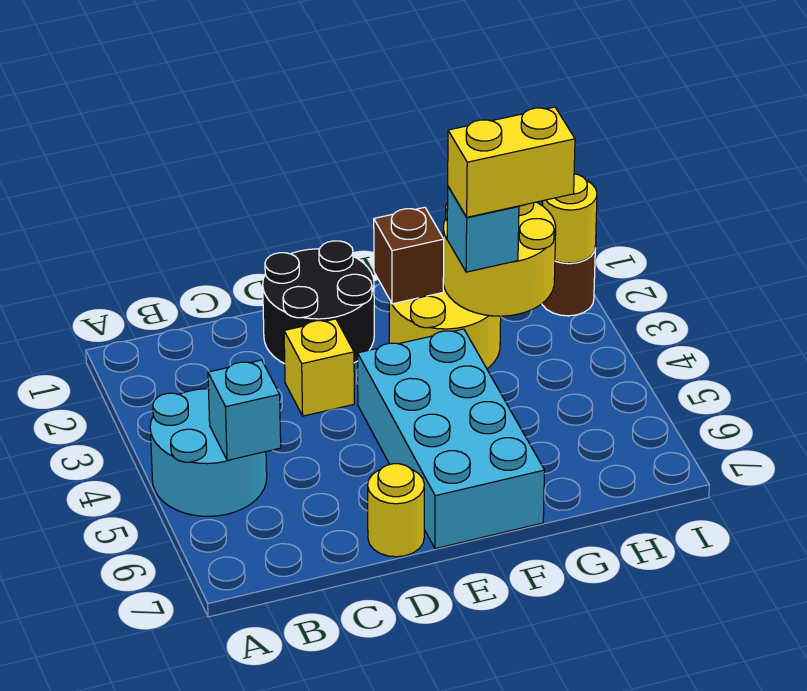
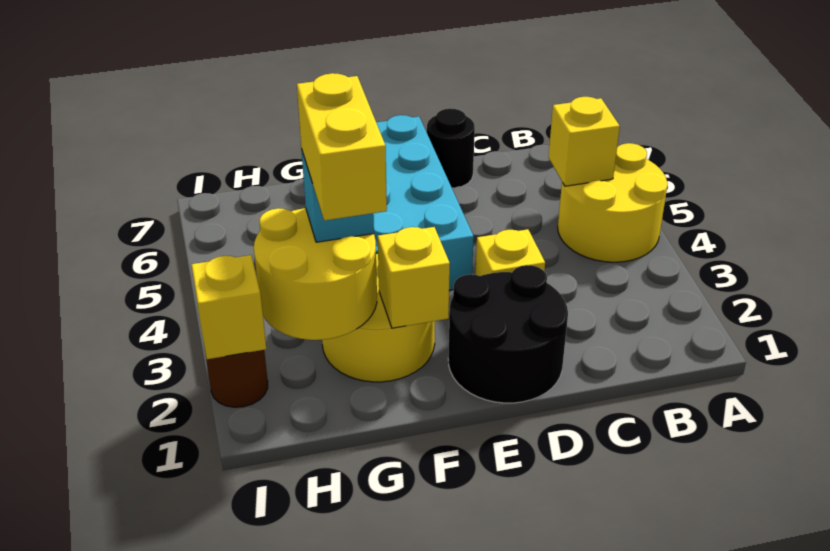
cyan 2x2 round brick [150,389,267,516] -> yellow 2x2 round brick [558,143,668,262]
cyan 1x1 brick [208,360,281,460] -> yellow 1x1 brick [549,97,620,186]
yellow 1x1 round brick [368,464,424,557] -> black 1x1 round brick [427,108,475,188]
brown 1x1 brick [374,207,444,304] -> yellow 1x1 brick [378,227,450,328]
yellow 1x2 brick [448,107,575,217] -> yellow 1x2 brick turned to [297,73,387,221]
yellow 1x1 round brick [543,174,597,263] -> yellow 1x1 brick [191,255,266,359]

